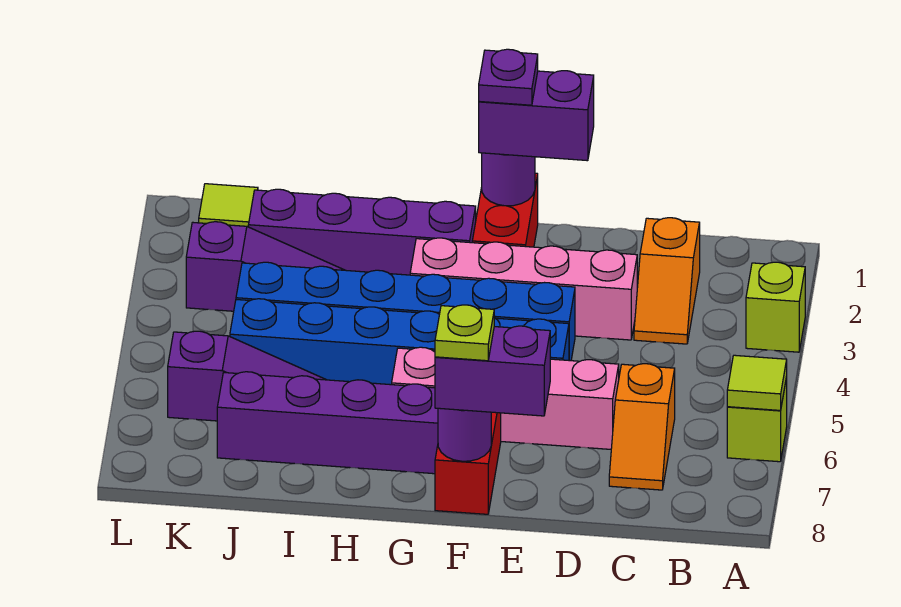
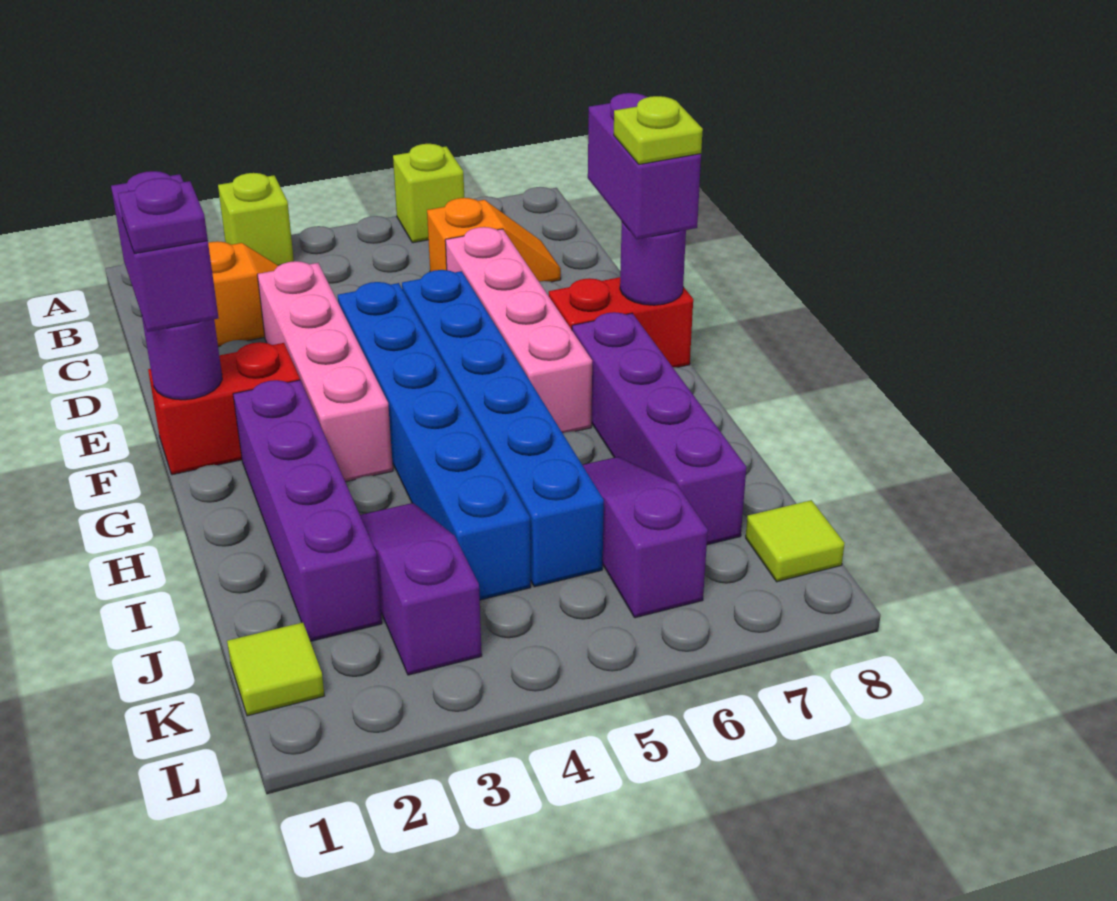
lime 1x1 tile [727,355,787,410] -> lime 1x1 tile moved to [746,500,845,582]

